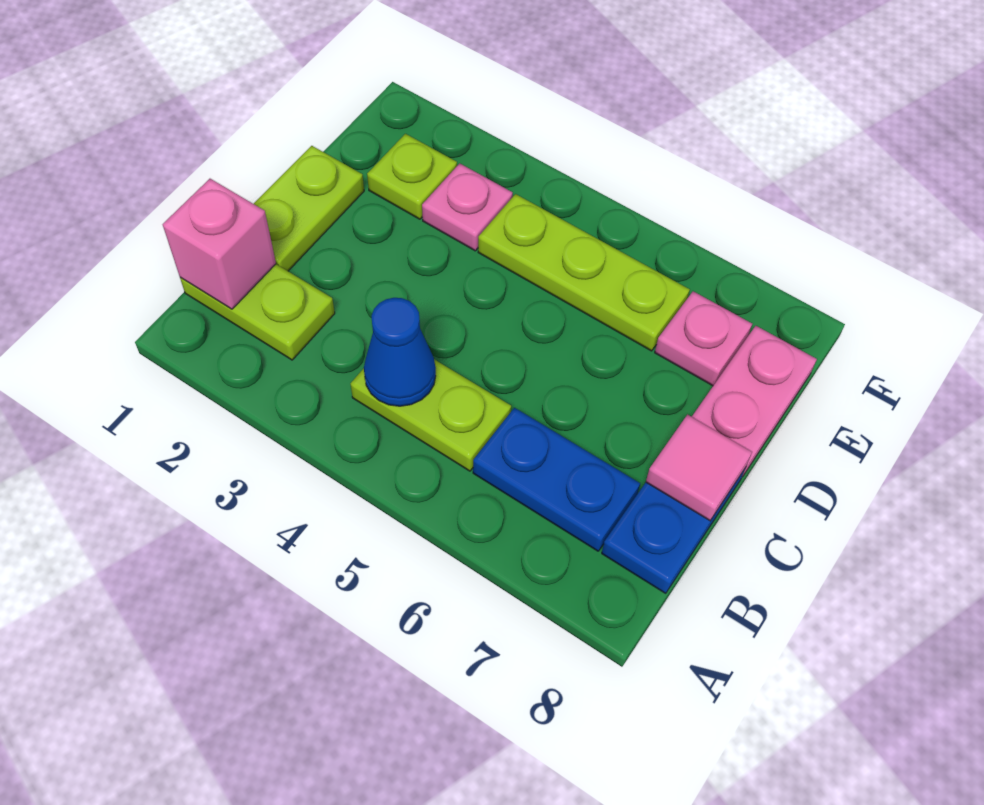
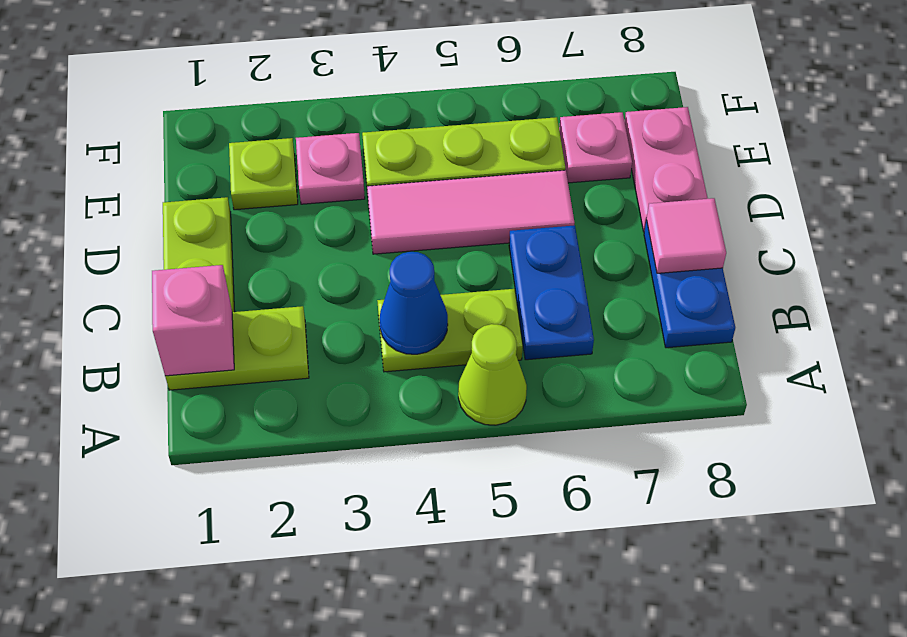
none -> lime 1x1 cone [458,324,527,425]
blue 1x2 plate [473,408,640,551] -> blue 1x2 plate turned to [509,225,594,360]
none -> pink 1x3 tile [367,170,574,254]

